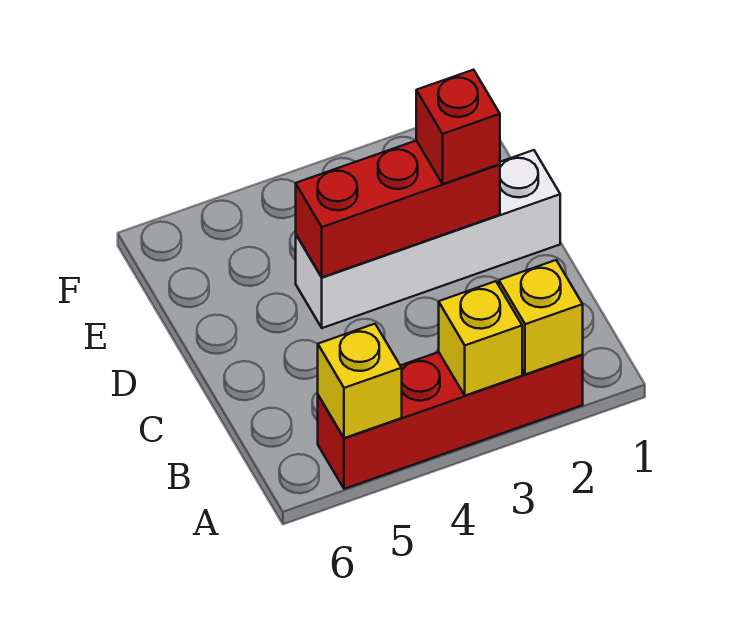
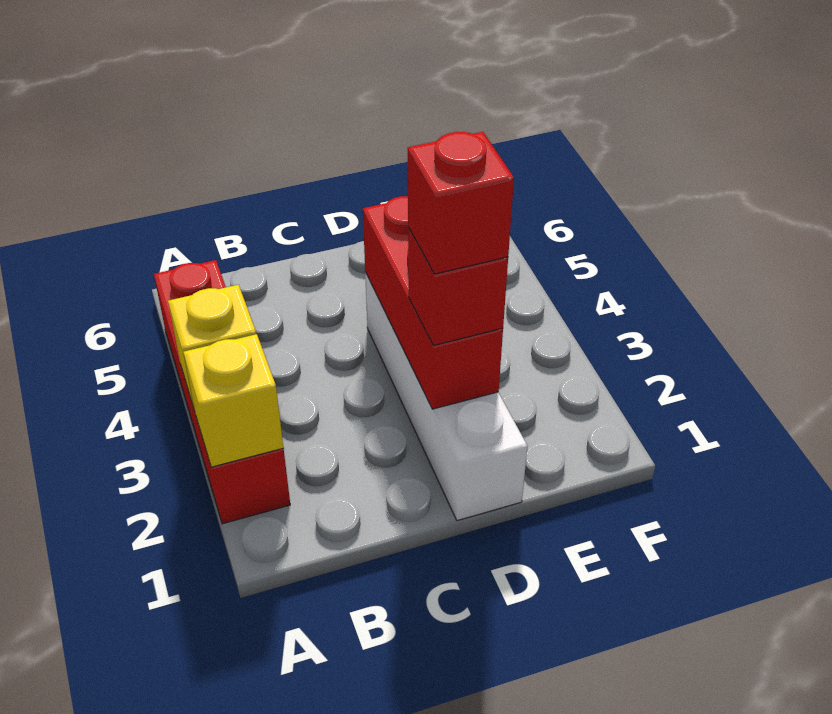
yellow 1x1 brick [318,324,402,438] -> none
none -> red 1x1 brick [408,132,514,274]

